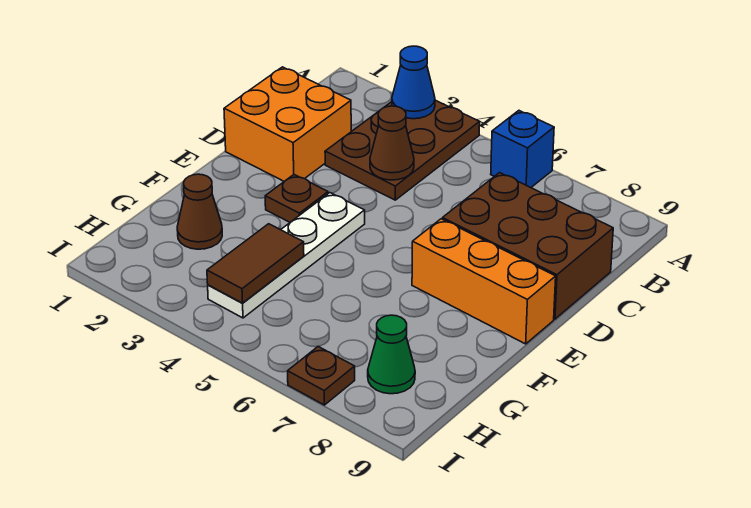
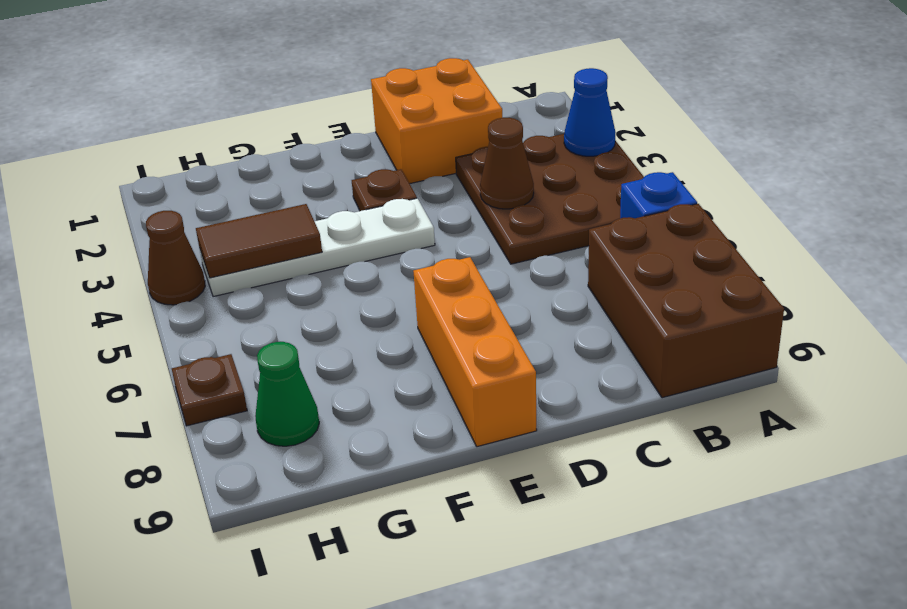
brown 2x3 plate [325,100,480,200] -> brown 3x3 plate [456,134,644,264]
brown 2x3 brick [442,173,613,319] -> brown 2x3 brick moved to [588,204,784,398]
brown 1x1 cone [177,174,222,249] -> brown 1x1 cone moved to [146,211,205,305]

